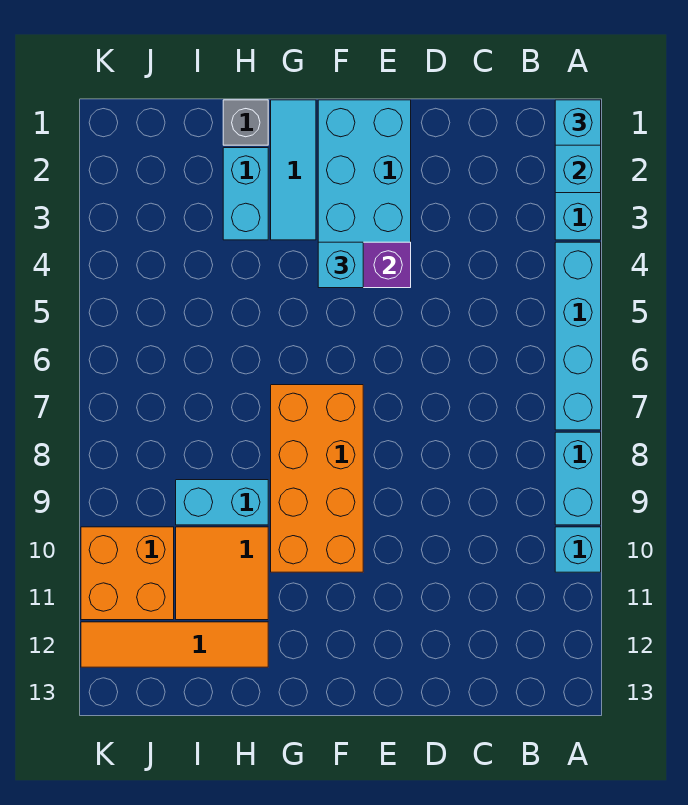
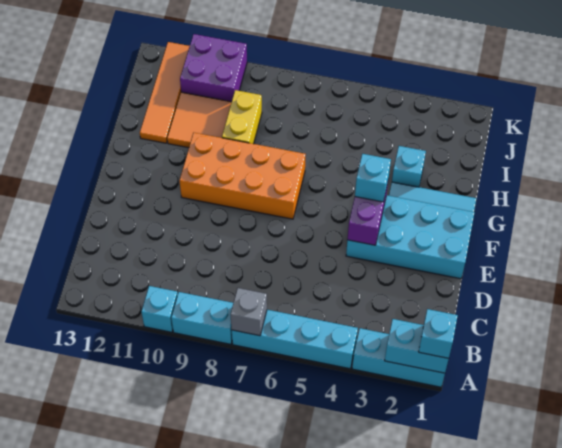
grey 1x1 brick [223,100,268,145] -> grey 1x1 brick moved to [231,288,267,336]
cyan 1x2 brick [223,148,268,240] -> cyan 1x1 brick [392,146,426,187]
cyan 1x2 brick [176,480,268,525] -> yellow 1x2 brick [222,90,262,144]
orange 2x2 brick [81,527,174,620] -> purple 2x2 brick [180,34,247,102]

